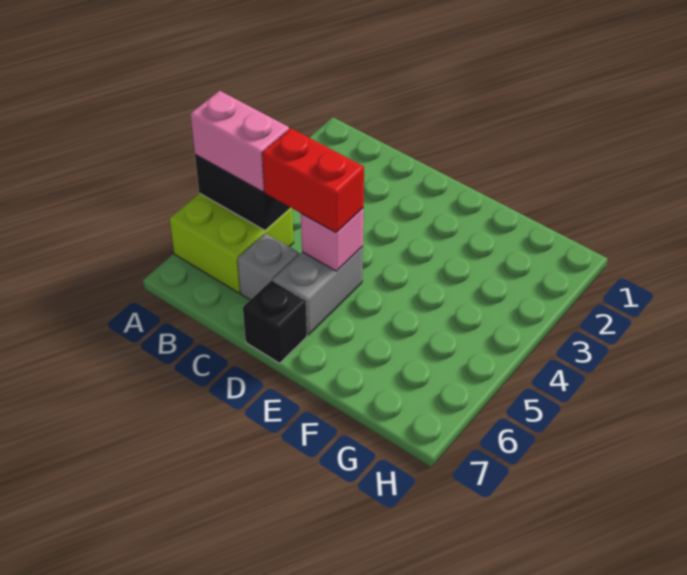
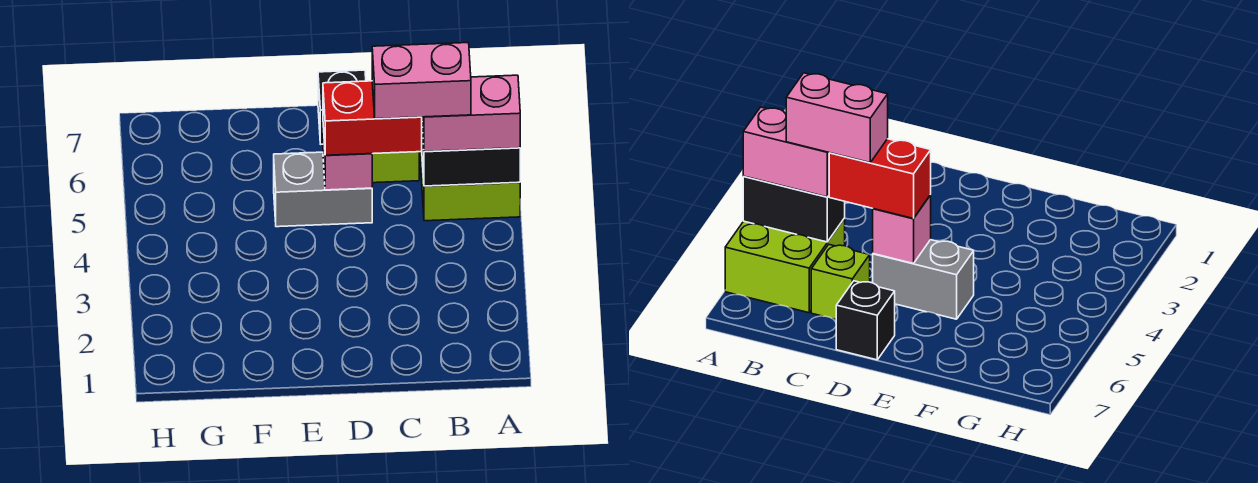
none -> pink 1x2 brick [372,43,471,119]
grey 1x1 brick [238,233,299,300] -> lime 1x1 brick [372,152,419,183]
grey 1x2 brick [273,246,363,335] -> grey 1x2 brick turned to [274,152,372,227]

